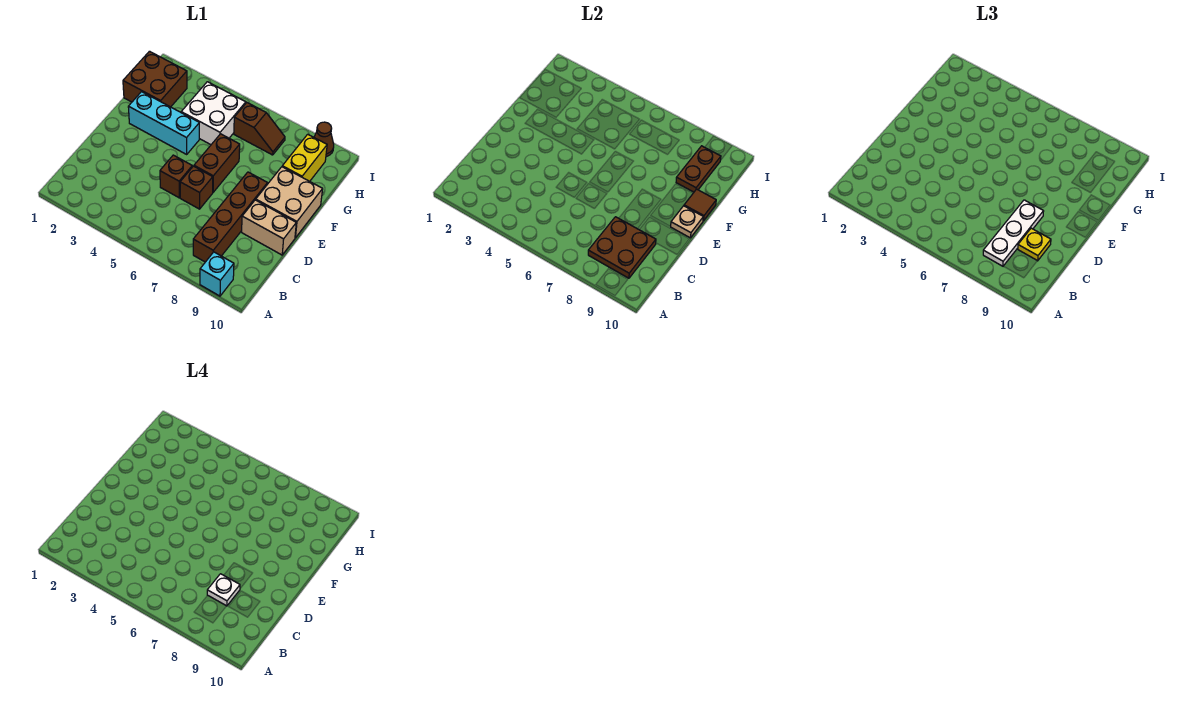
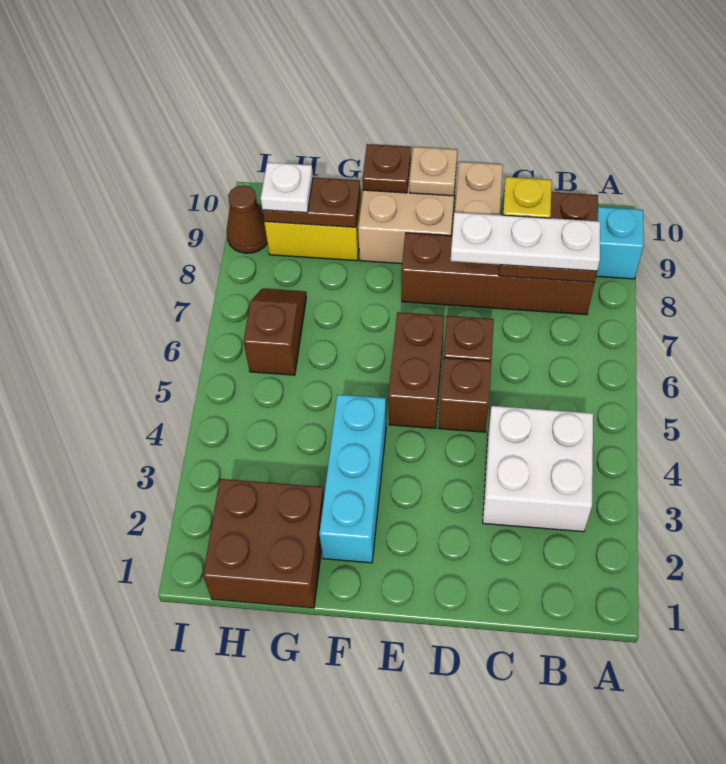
white 1x1 plate [207,574,240,606] -> white 1x1 plate moved to [261,162,313,213]
brown 1x2 brick [194,134,240,192] -> brown 1x2 brick turned to [388,312,444,428]
brown 1x1 tile [684,189,716,221] -> brown 1x1 plate [362,144,411,193]
white 2x2 brick [181,82,246,145] -> white 2x2 brick moved to [483,406,593,532]

